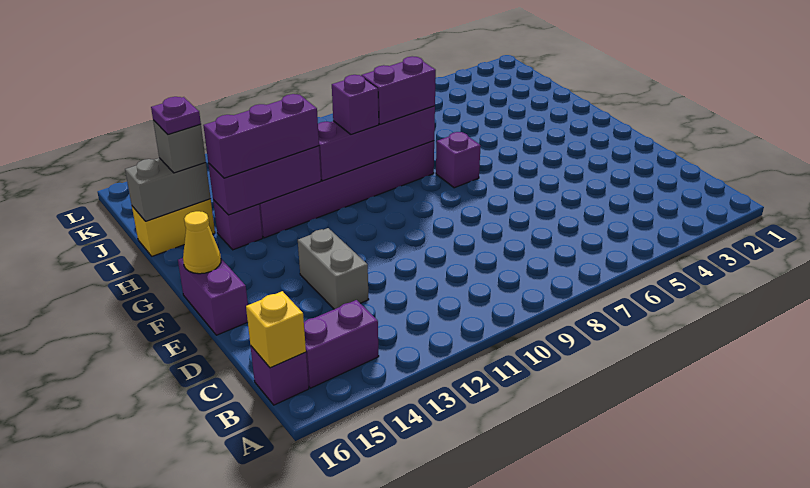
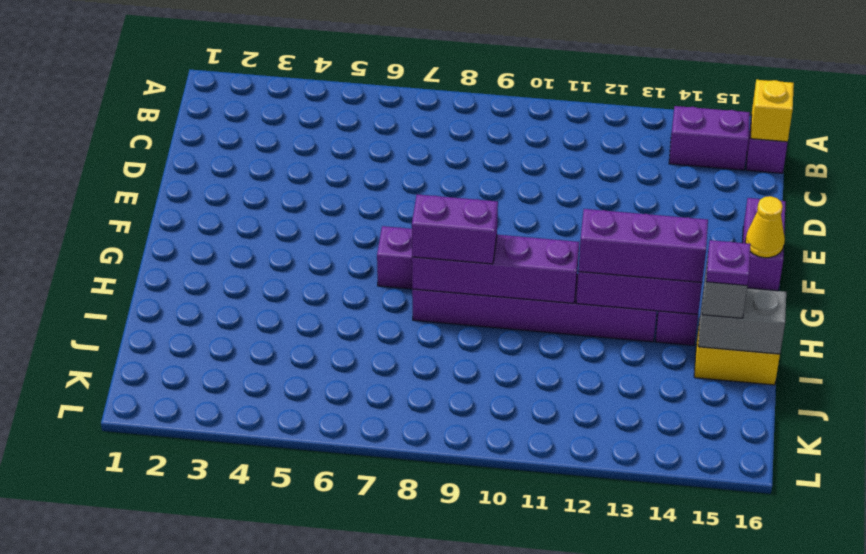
grey 1x2 brick [298,228,369,309] -> none
purple 1x1 brick [332,75,379,135] -> none

